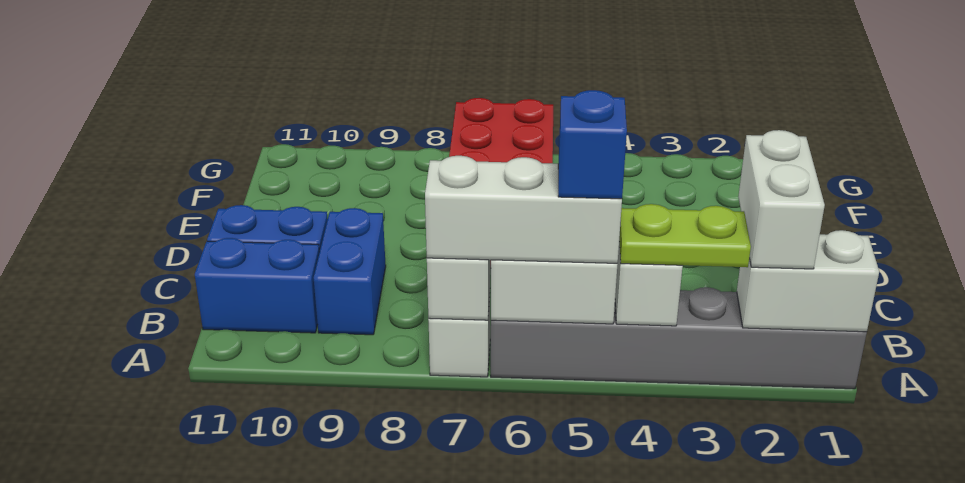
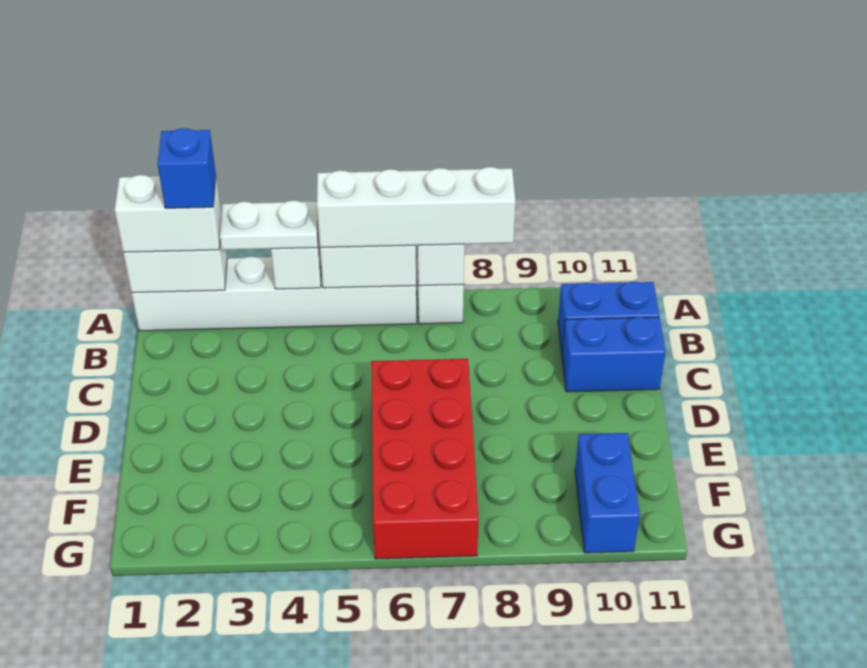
grey 1x6 brick [491,287,867,389] -> white 1x6 brick [132,257,416,331]
white 1x2 brick [738,130,825,269] -> white 1x2 brick turned to [115,175,221,253]
lime 1x2 plate [619,204,751,267] -> white 1x2 plate [220,200,318,250]
white 1x3 brick [425,156,622,263] -> white 1x4 brick [317,167,515,248]
blue 1x1 brick [558,90,627,199] -> blue 1x1 brick moved to [158,128,216,208]
blue 1x2 brick [314,208,386,335] -> blue 1x2 brick moved to [575,433,640,553]

